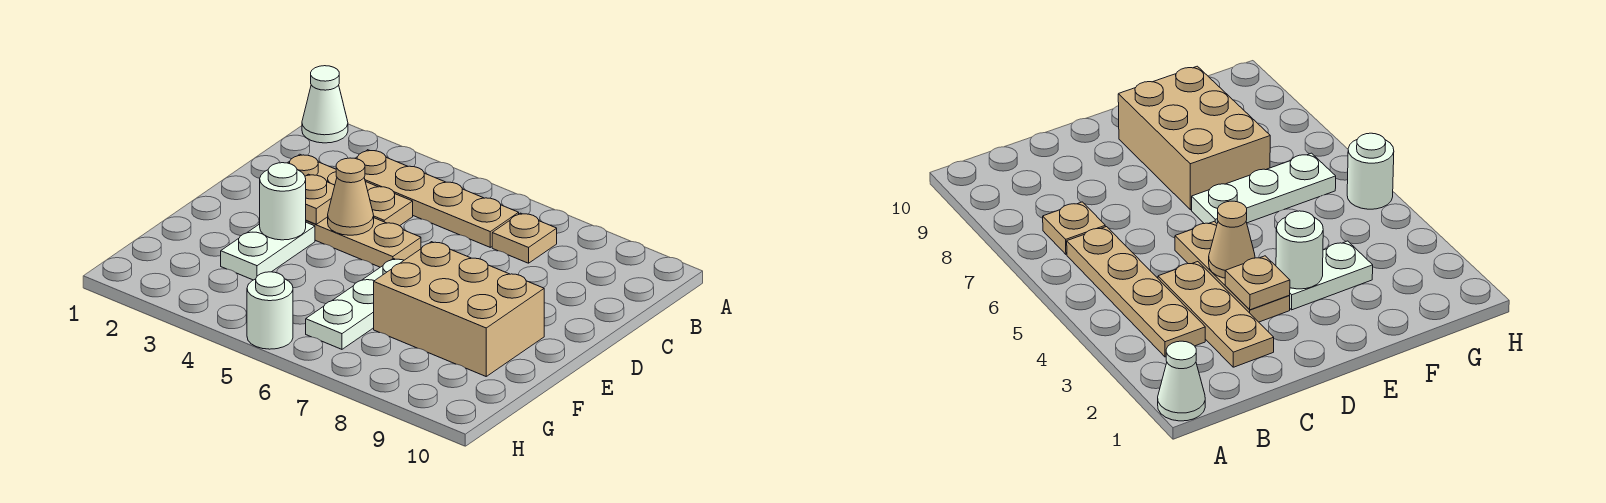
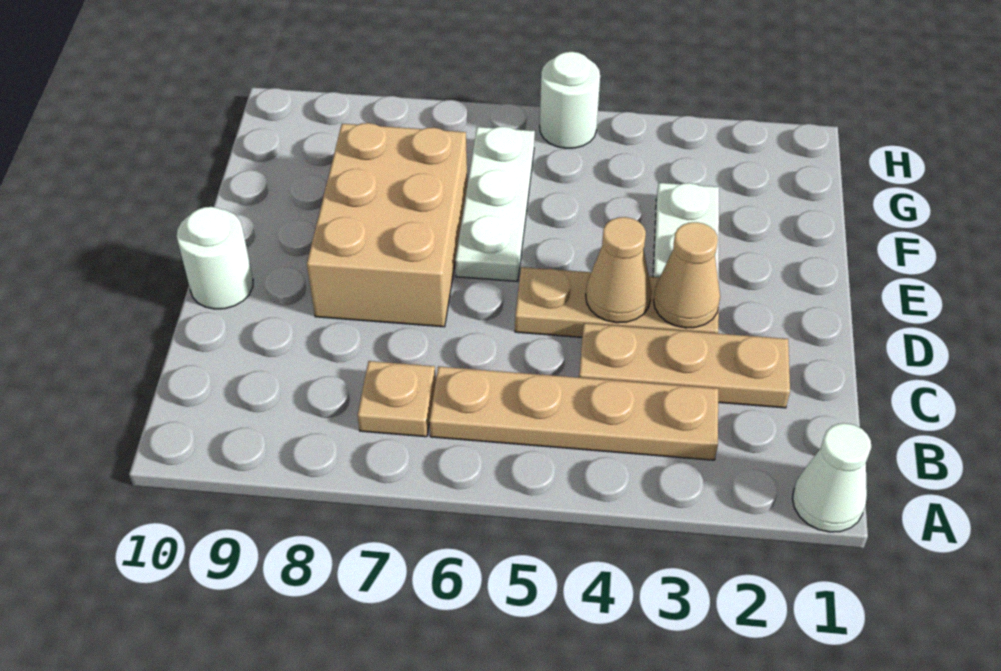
tan 1x1 plate [305,174,335,224] -> tan 1x1 cone [654,222,720,328]
white 1x1 round brick [260,163,306,240] -> white 1x1 round brick moved to [177,207,253,309]
tan 2x3 brick [374,242,544,376] -> tan 2x3 brick turned to [307,123,467,327]

